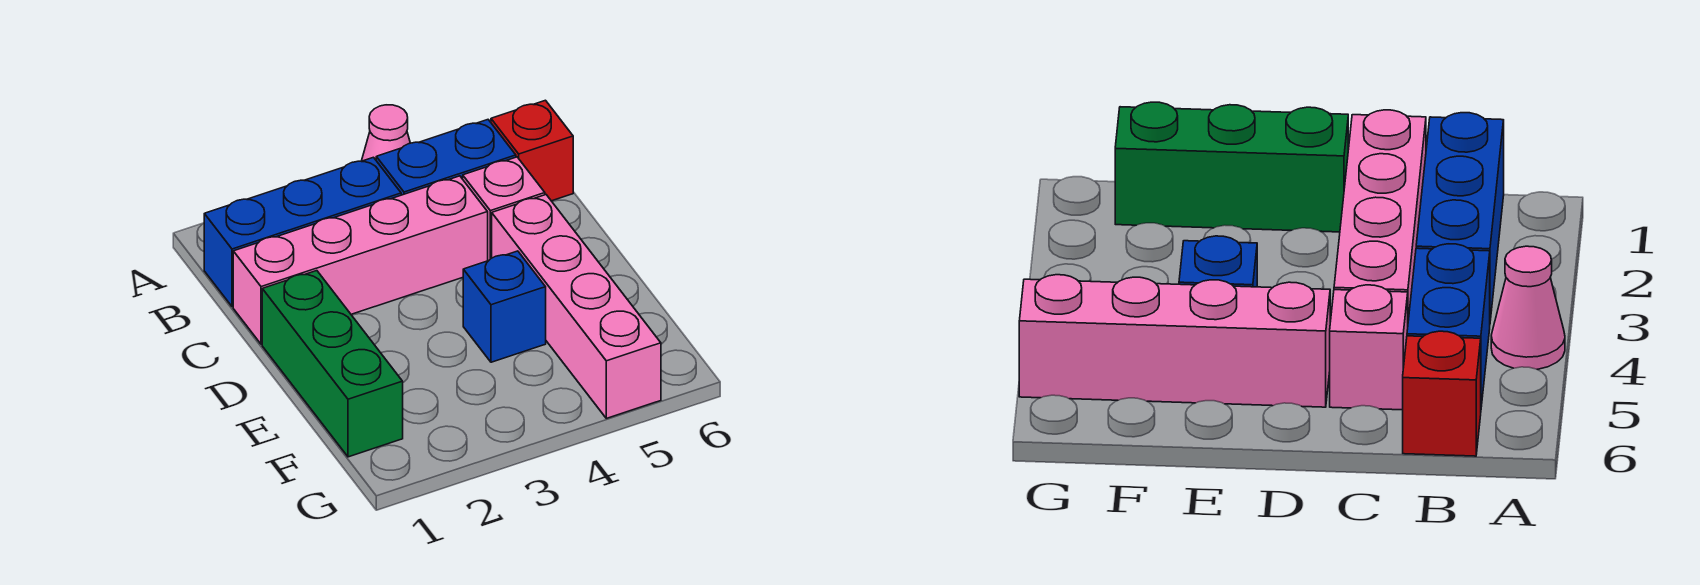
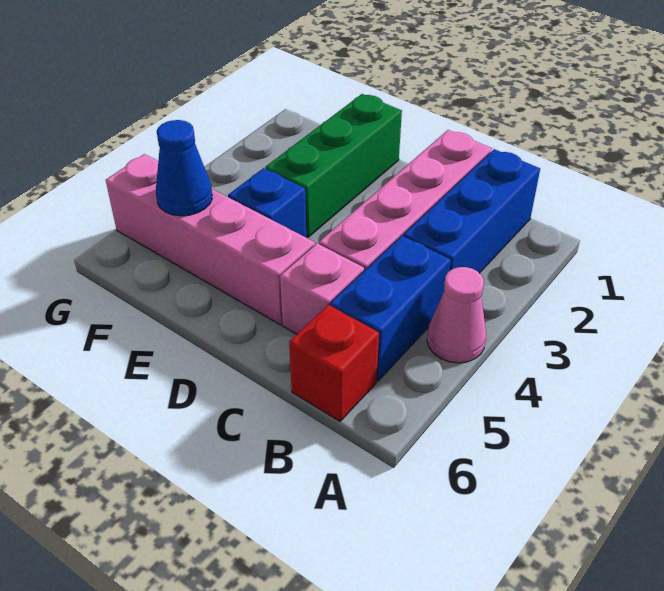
green 1x3 brick [262,271,403,457] -> green 1x3 brick turned to [265,94,402,237]
none -> blue 1x1 cone [156,120,212,216]

